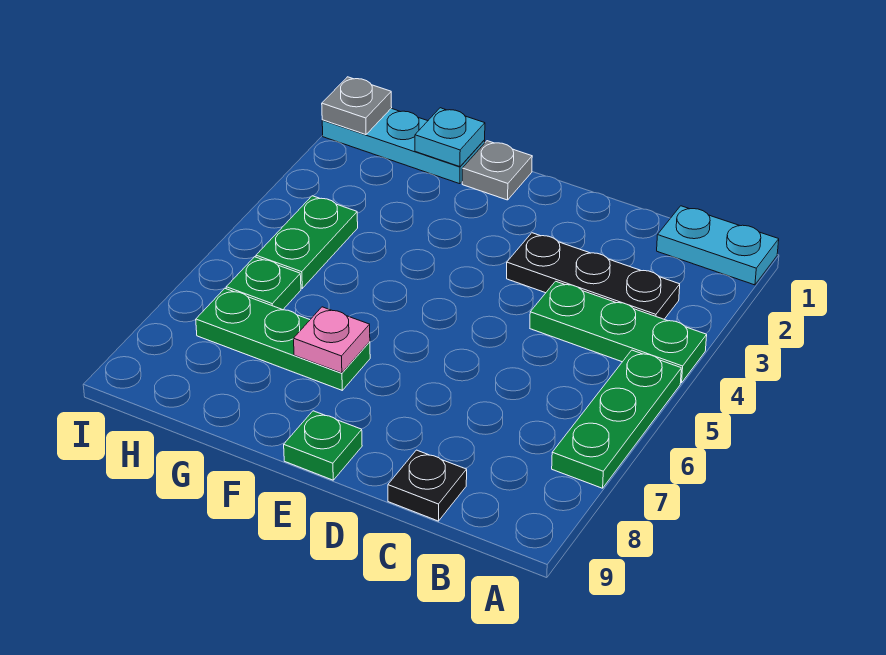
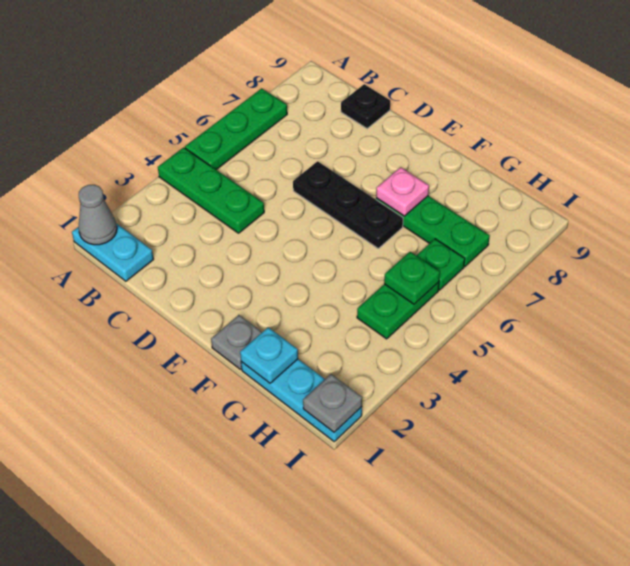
none -> grey 1x1 cone [78,185,117,245]
black 1x3 plate [507,233,680,319] -> black 1x3 plate moved to [293,161,403,248]
green 1x1 plate [284,411,362,480] -> green 1x1 plate moved to [384,252,440,304]

